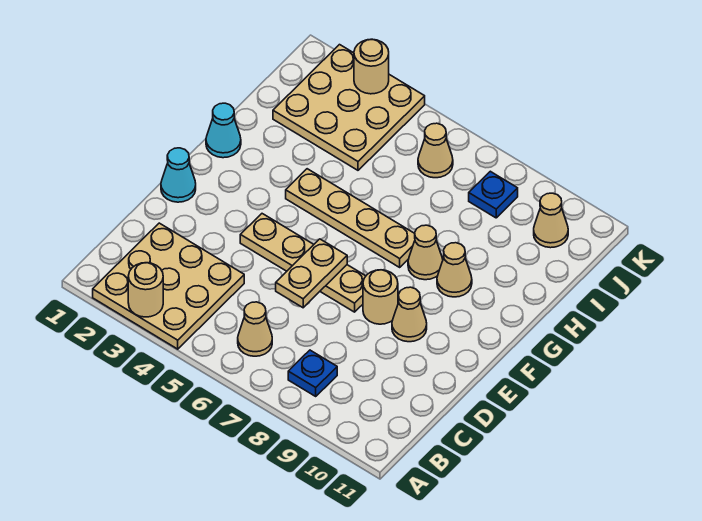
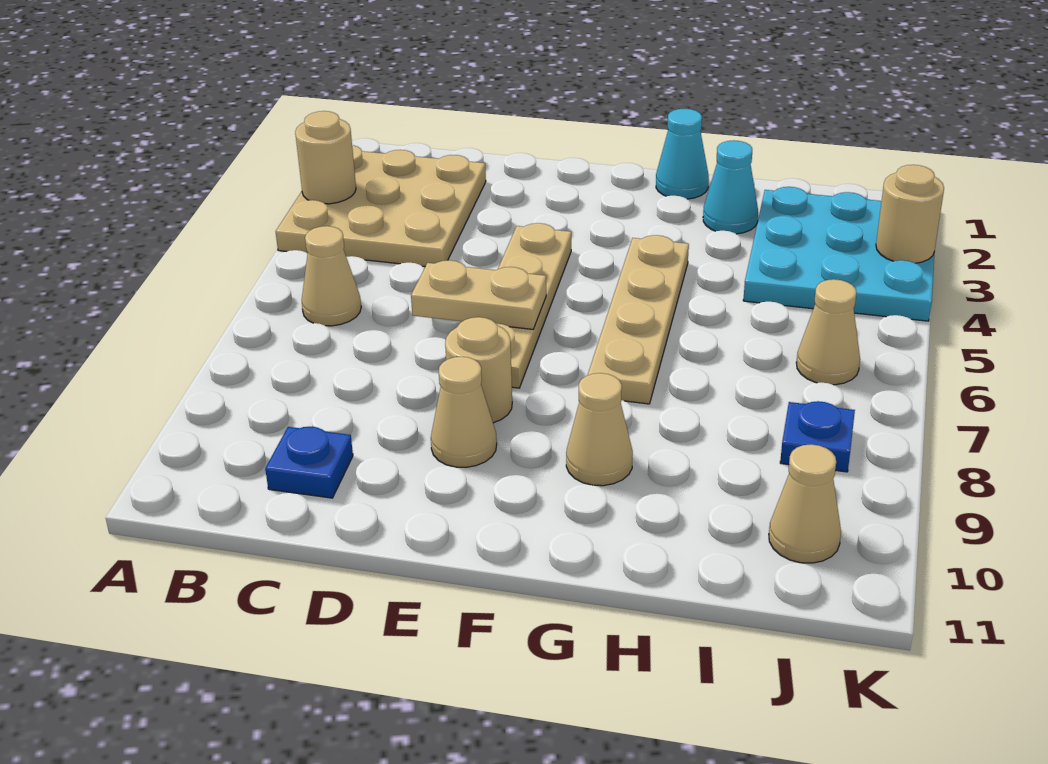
blue 1x1 plate [288,350,337,396] -> blue 1x1 plate moved to [265,427,353,498]
cyan 1x1 cone [161,148,196,202] -> cyan 1x1 cone moved to [703,140,758,234]
tan 1x1 cone [408,225,443,280] -> none
tan 3x3 plate [273,45,425,170] -> cyan 3x3 plate [743,187,934,321]

